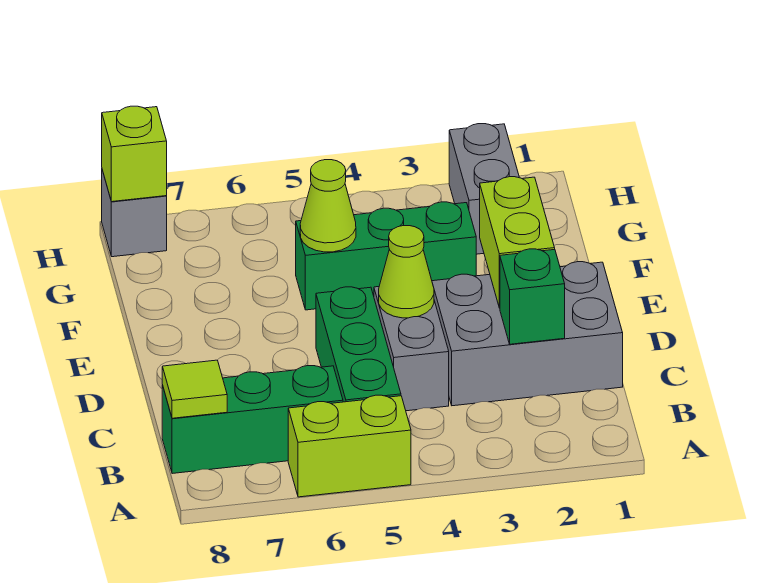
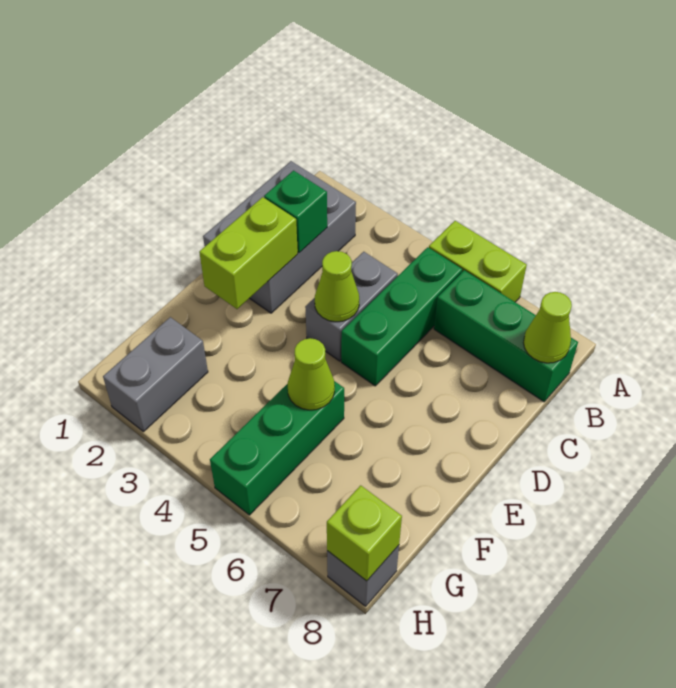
lime 1x1 tile [162,360,227,418] -> lime 1x1 cone [523,292,572,363]
grey 2x3 brick [432,262,623,406] -> grey 2x3 brick turned to [203,161,356,313]
green 1x3 brick [296,202,476,310] -> green 1x3 brick turned to [210,381,344,515]

